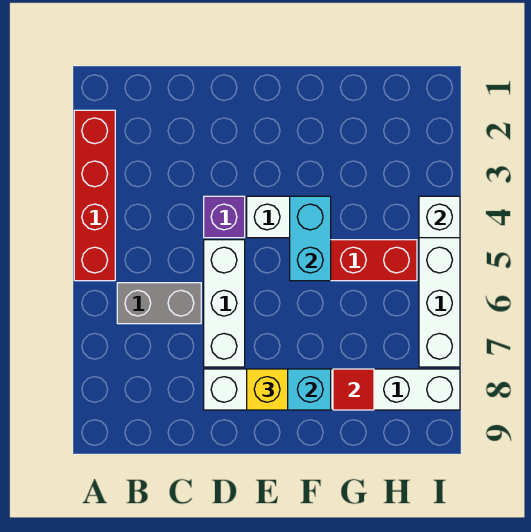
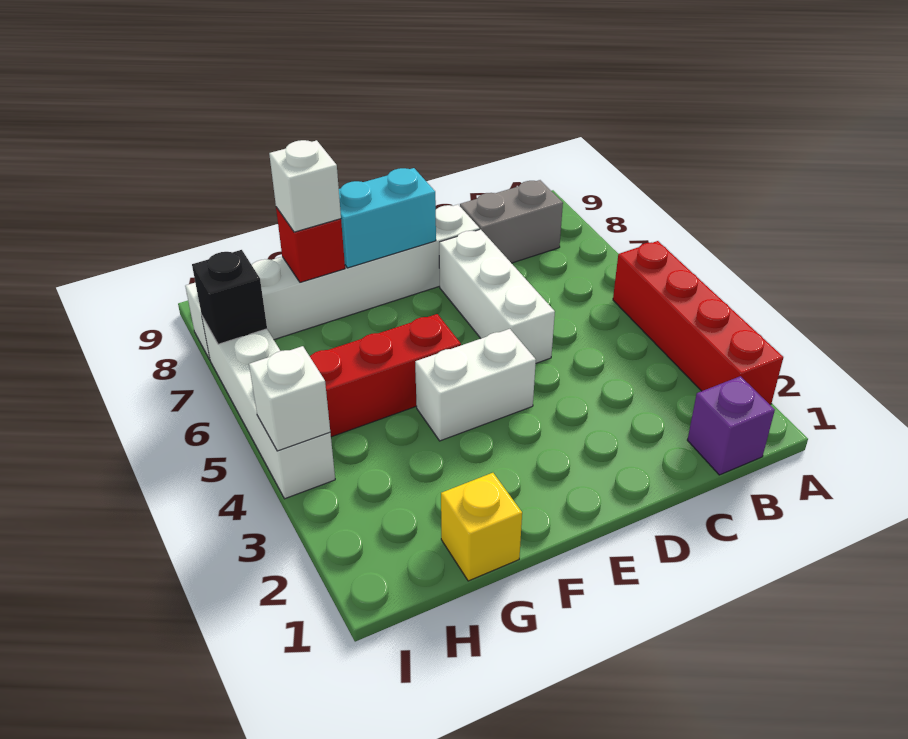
grey 1x2 brick [117,283,201,324] -> grey 1x2 brick moved to [460,180,563,263]
purple 1x1 brick [204,196,245,238] -> purple 1x1 brick moved to [687,376,775,475]
yellow 1x1 brick [247,369,288,410] -> yellow 1x1 brick moved to [441,473,522,581]
cyan 1x2 brick [290,196,331,281] -> none
red 1x1 tile [333,369,374,410] -> red 1x1 brick [276,207,345,282]
none -> white 1x1 brick [269,140,341,232]
none -> black 1x1 brick [192,250,267,344]

